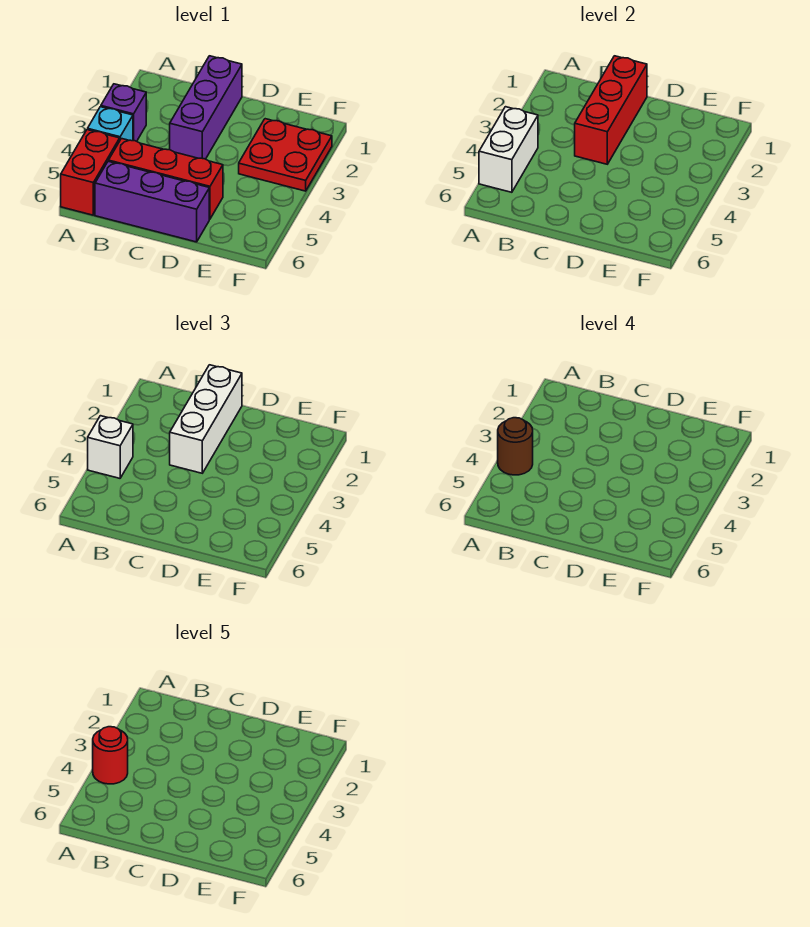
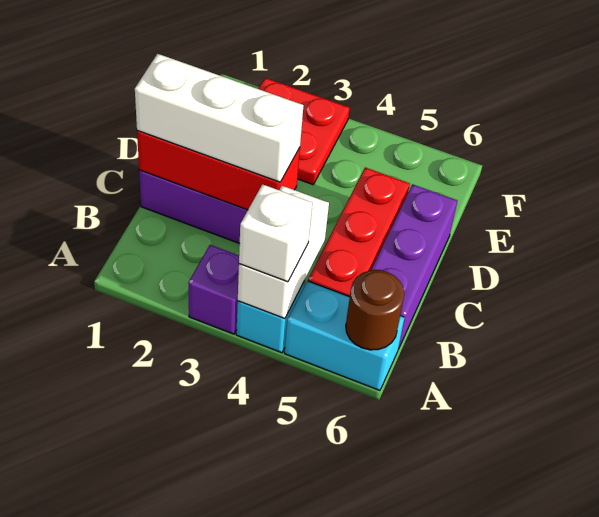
white 1x2 brick [479,107,538,192] -> white 1x2 brick turned to [238,186,329,318]
brown 1x1 round brick [498,418,533,475] -> brown 1x1 round brick moved to [346,270,404,350]
red 1x1 round brick [93,727,128,784] -> none
red 1x2 brick [61,130,120,215] -> cyan 1x2 brick [285,281,404,390]

